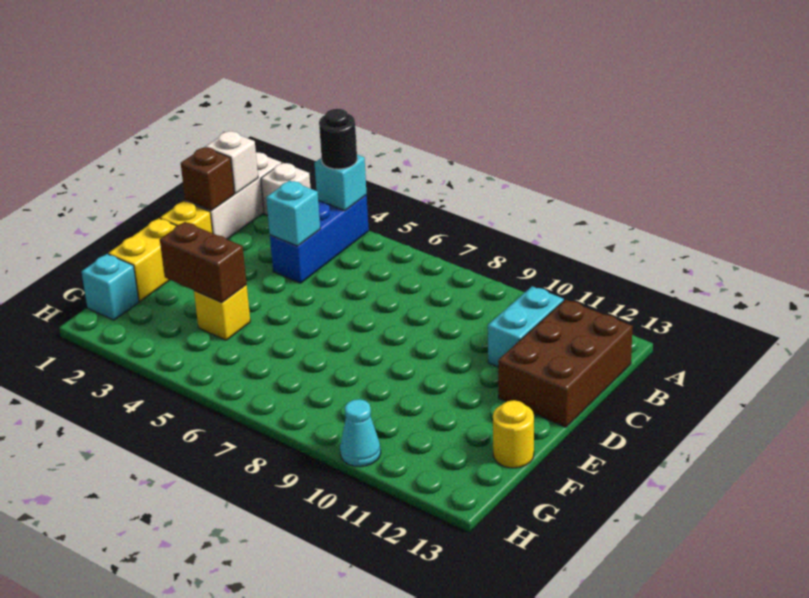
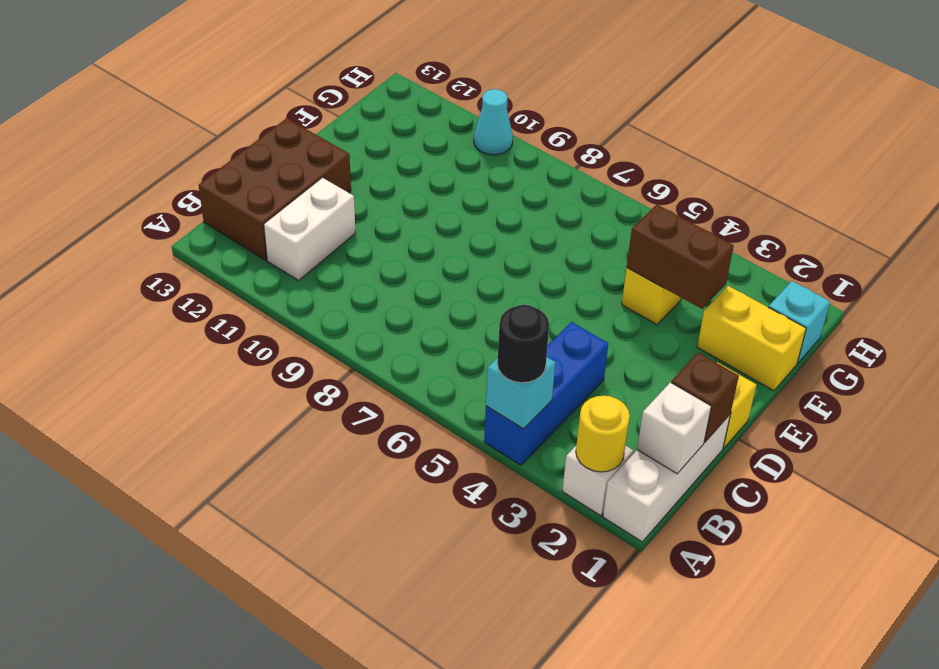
cyan 1x2 brick [488,286,564,367] -> white 1x2 brick [264,178,355,280]
cyan 1x1 brick [266,180,320,246] -> none
yellow 1x2 brick [108,218,176,301] -> yellow 1x2 brick turned to [697,286,806,391]
yellow 1x1 round brick [493,400,534,468] -> yellow 1x1 round brick moved to [576,396,630,472]

